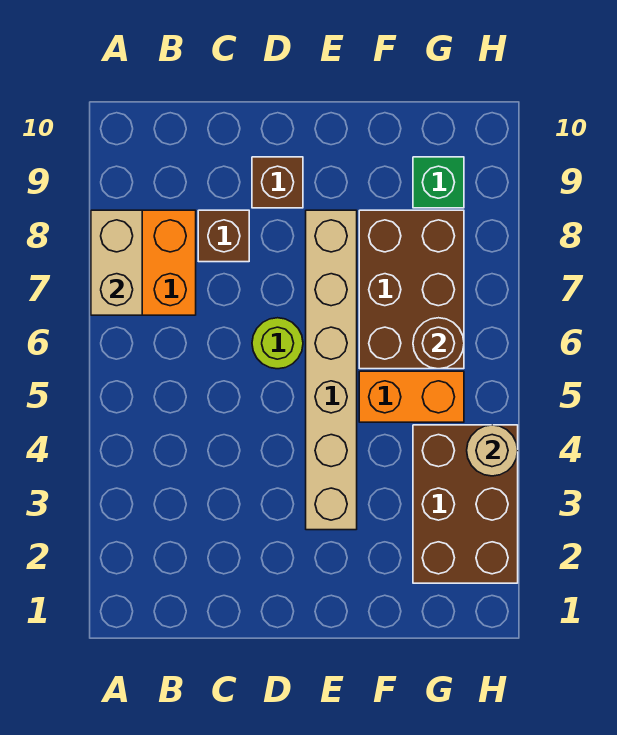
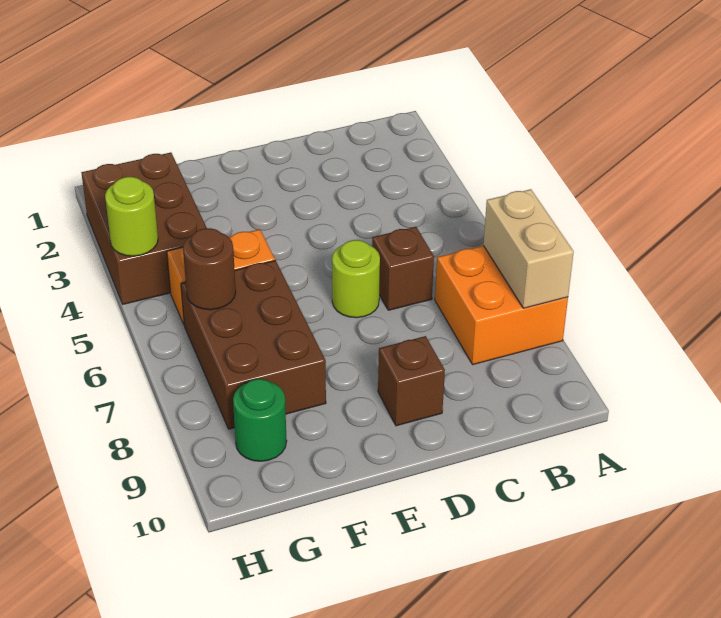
brown 1x1 brick [198,210,249,262] -> brown 1x1 brick moved to [372,227,434,310]
tan 1x6 brick [306,210,357,530] -> none
green 1x1 brick [413,157,464,208] -> green 1x1 round brick [233,379,287,461]
tan 1x1 round brick [467,425,518,476] -> lime 1x1 round brick [105,177,158,256]

